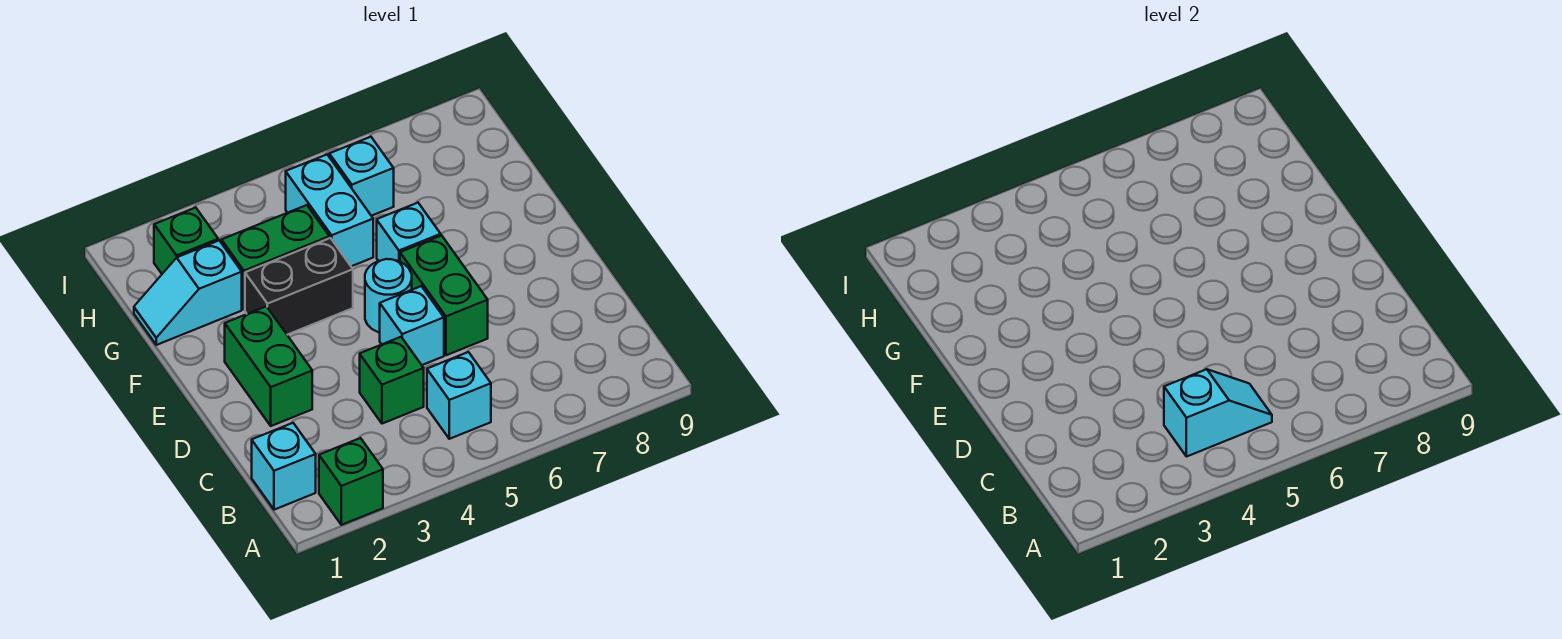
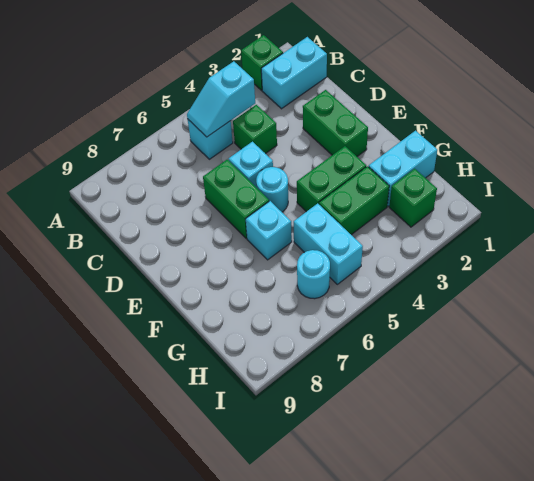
cyan 1x1 brick [252,423,316,510] -> cyan 1x2 brick [261,37,327,109]
black 1x2 brick [245,238,353,335] -> green 1x2 brick [297,146,366,212]
cyan 1x2 slope [134,241,242,345] -> cyan 1x2 brick [369,131,437,206]
cyan 1x1 brick [329,137,394,216] -> cyan 1x1 round brick [297,250,330,299]

